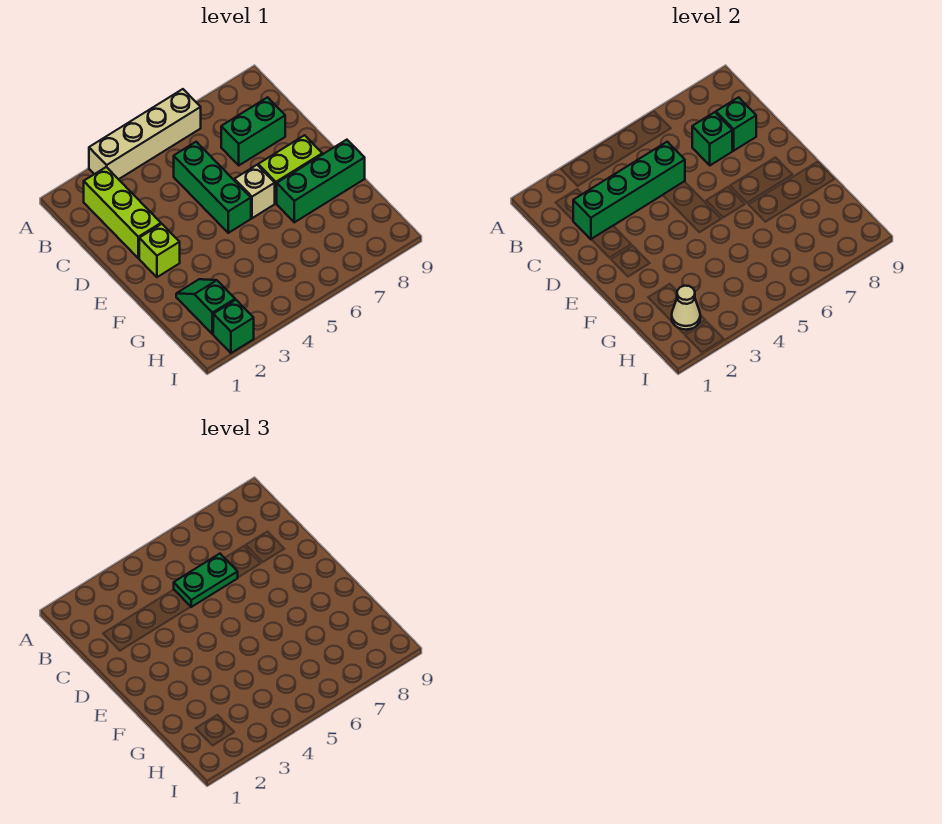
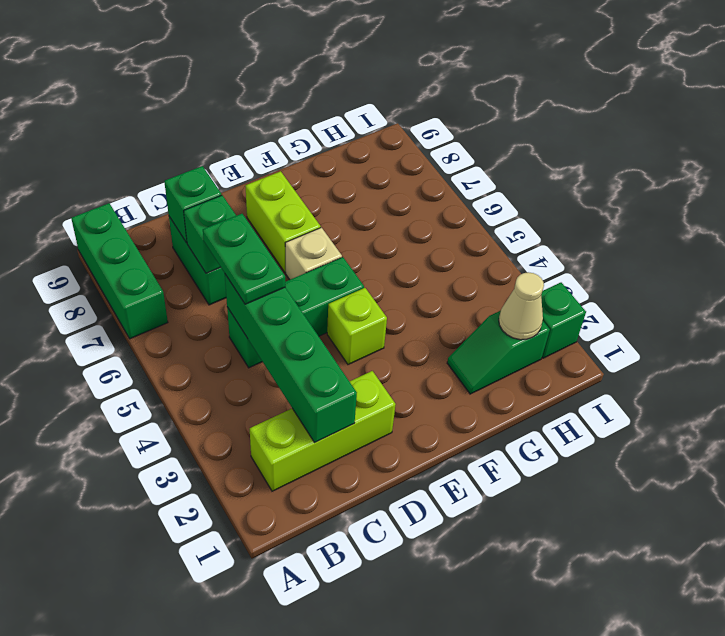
tan 1x4 brick [89,89,201,179] -> none
lime 1x1 brick [139,224,180,277] -> lime 1x1 brick moved to [327,288,387,365]
green 1x3 brick [277,140,365,222] -> green 1x3 brick moved to [71,203,168,339]

